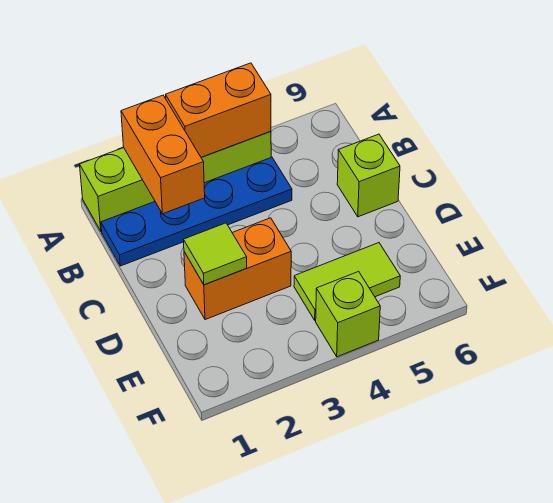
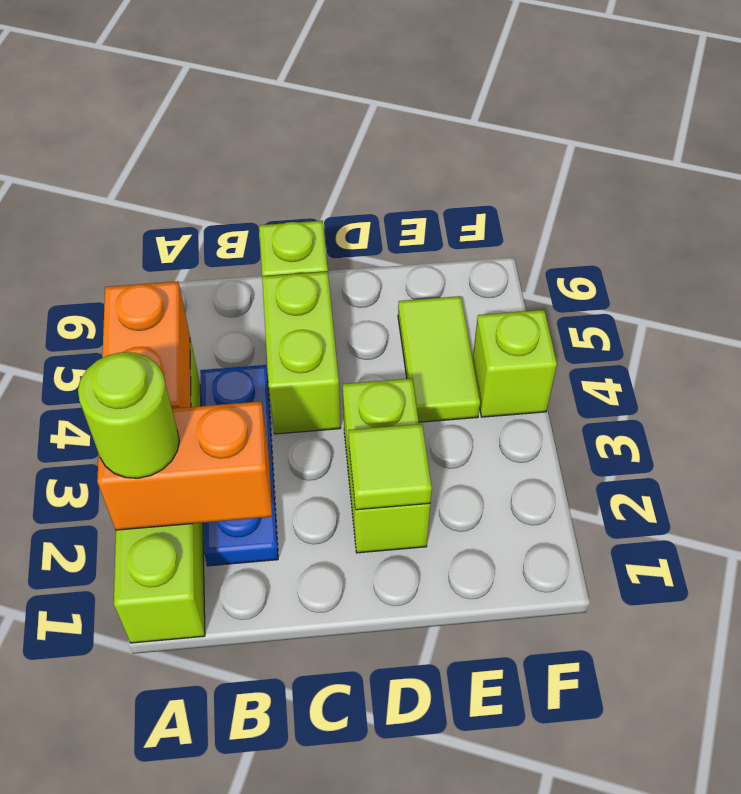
none -> lime 1x1 round brick [78,352,179,478]
blue 1x4 plate [101,157,292,266] -> blue 1x3 plate [200,365,278,566]
none -> lime 1x2 brick [262,272,341,434]
orange 1x2 brick [184,218,291,320] -> lime 1x2 brick [343,378,430,553]

